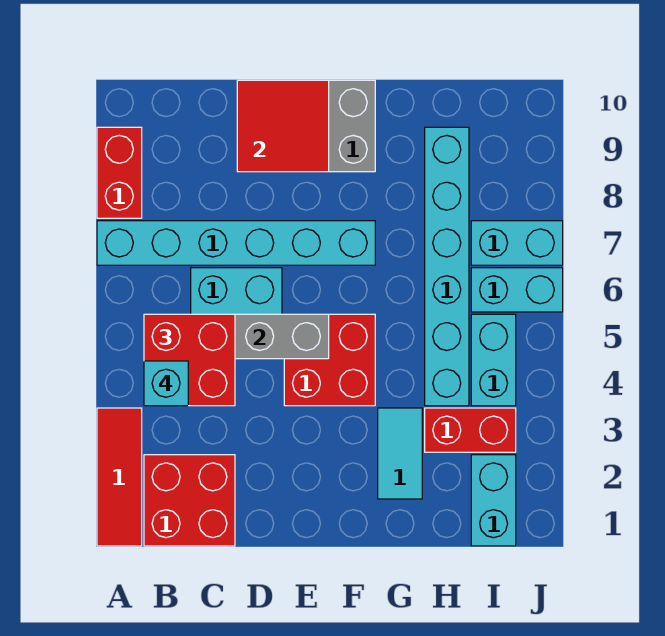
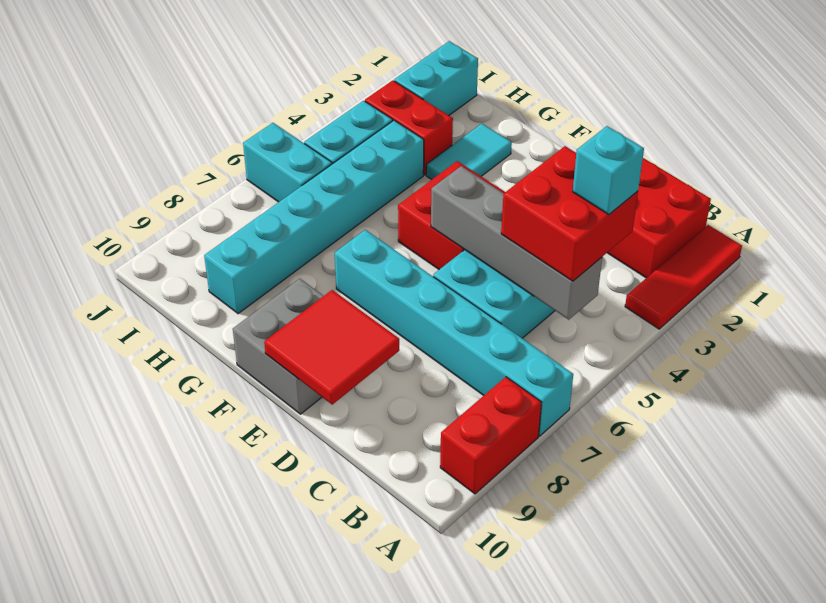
cyan 1x2 brick [471,221,563,265] -> none

